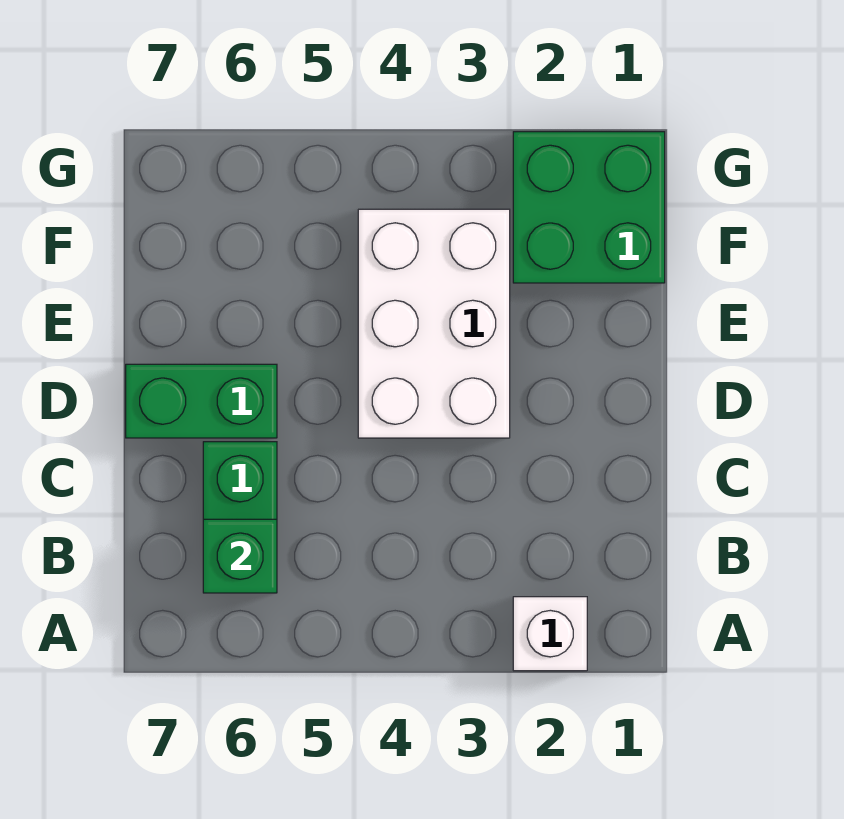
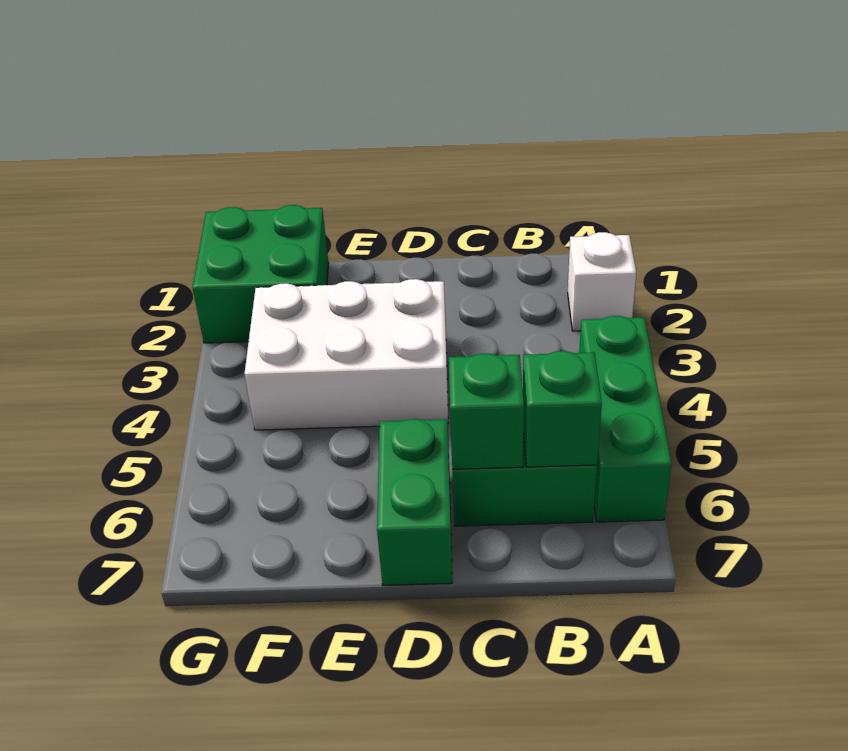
none -> green 1x3 brick [579,316,672,522]
none -> green 1x1 brick [449,353,524,469]

